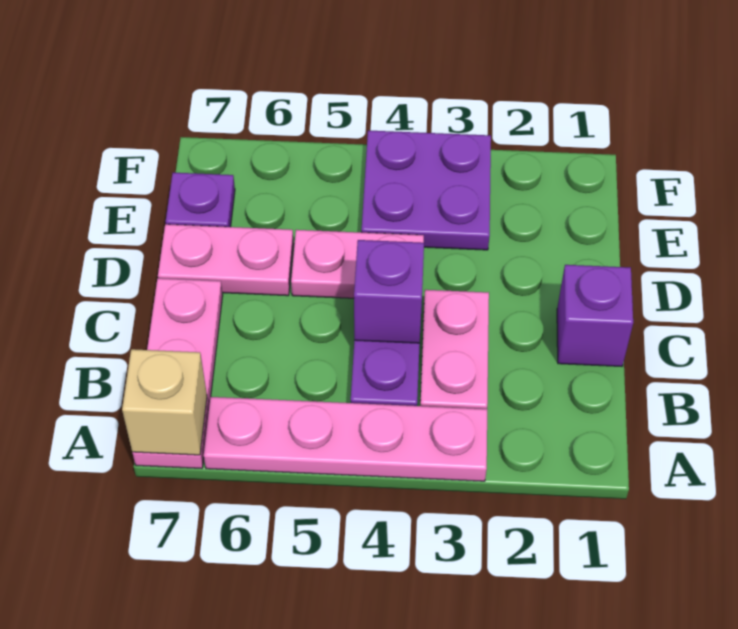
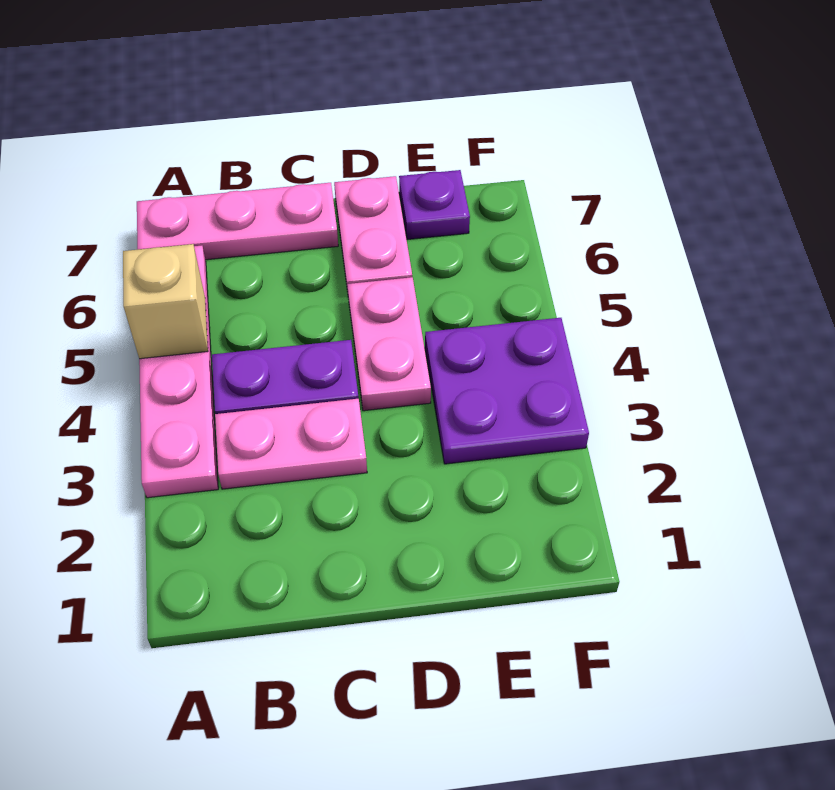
tan 1x1 brick [122,349,207,455] -> tan 1x1 brick moved to [123,244,208,359]
purple 1x1 brick [557,265,633,366] -> none
purple 1x1 brick [354,240,424,343] -> none

